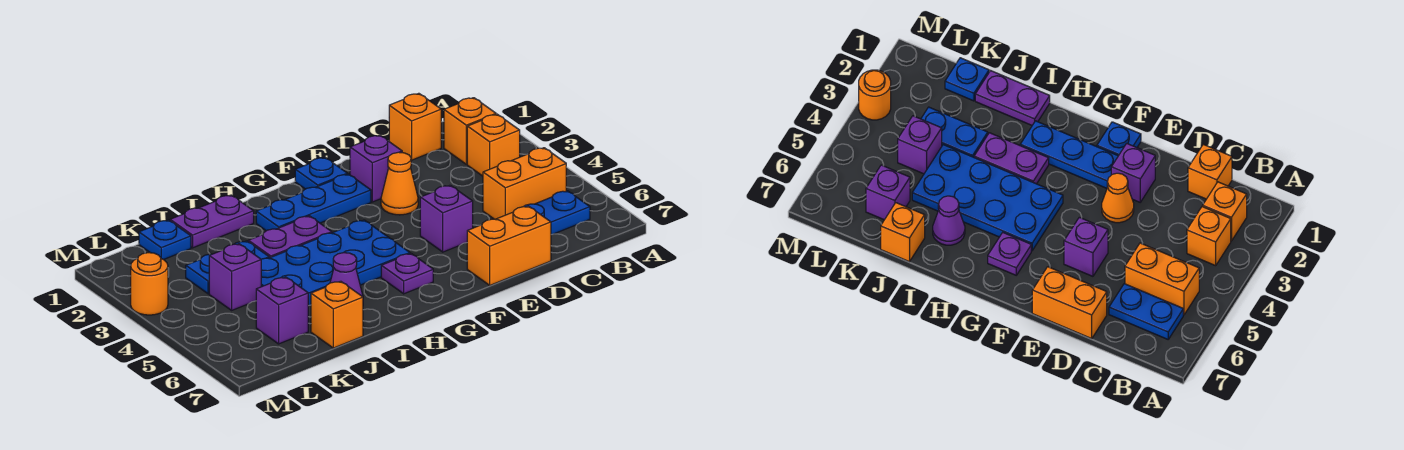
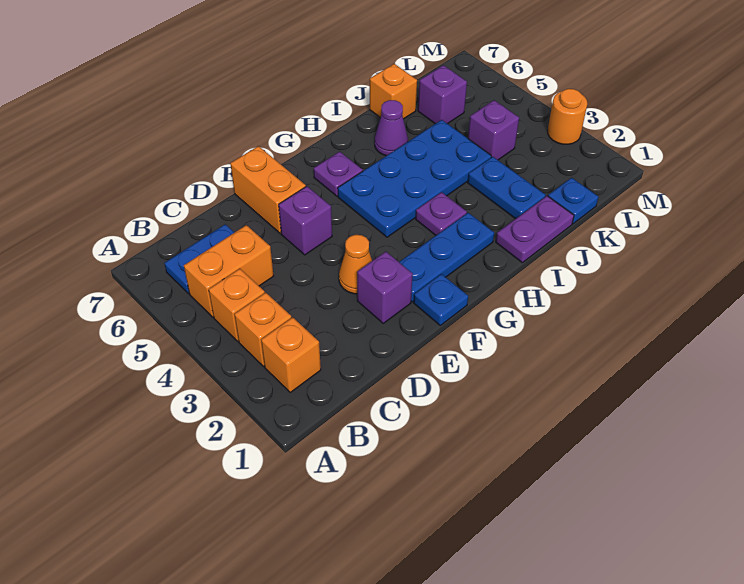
orange 1x1 brick [389,93,441,160] -> orange 1x1 brick moved to [209,269,265,341]
orange 1x2 brick [467,206,551,285] -> orange 1x2 brick turned to [230,146,306,233]
purple 1x2 plate [248,216,332,258] -> purple 1x1 plate [416,192,467,235]
blue 1x2 plate [186,241,269,294] -> blue 1x2 plate turned to [468,157,546,219]

